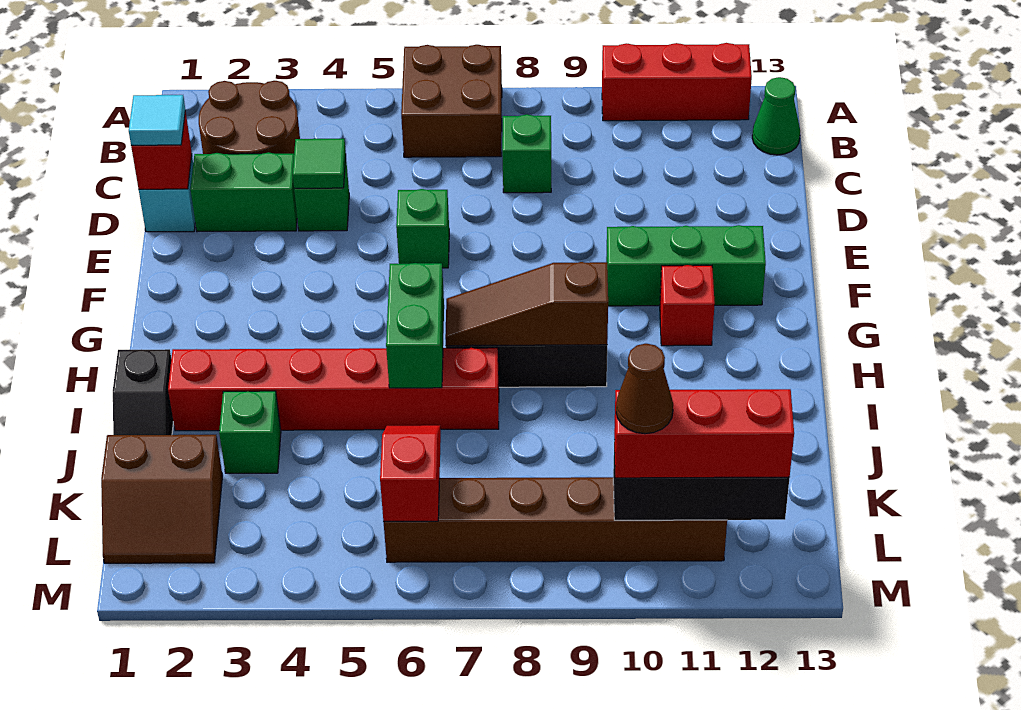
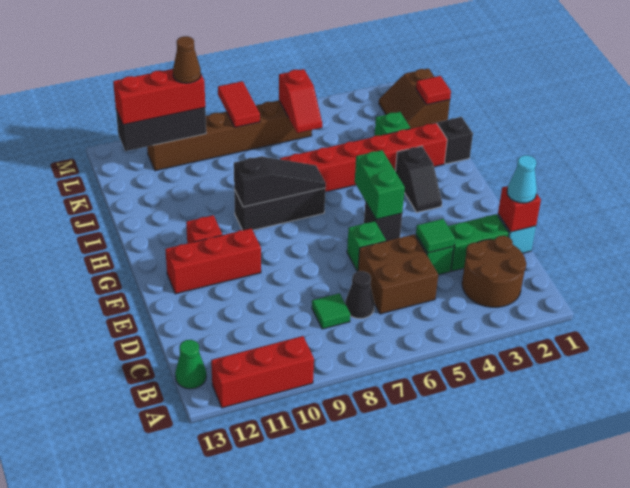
brown 2x2 brick [401,45,502,157] -> brown 2x2 brick moved to [358,234,438,314]
none -> black 1x1 cone [345,271,374,319]
green 1x1 brick [502,114,551,193] -> green 1x1 tile [312,293,350,329]
cyan 1x1 tile [129,95,185,145] -> cyan 1x1 cone [507,155,537,203]
none -> black 1x1 brick [364,202,402,241]
green 1x3 brick [606,225,766,306] -> red 1x3 brick [165,228,261,294]
none -> black 1x2 slope [395,146,442,212]
green 1x2 brick [386,263,444,388] -> green 1x2 brick moved to [355,150,405,219]
brown 1x3 slope [445,262,608,346] -> black 1x3 slope [234,156,326,207]
brown 2x2 slope [101,435,223,563] -> brown 2x2 slope turned to [379,69,450,129]
none -> red 1x1 tile [416,76,451,105]
none -> red 1x2 tile [218,81,260,127]

